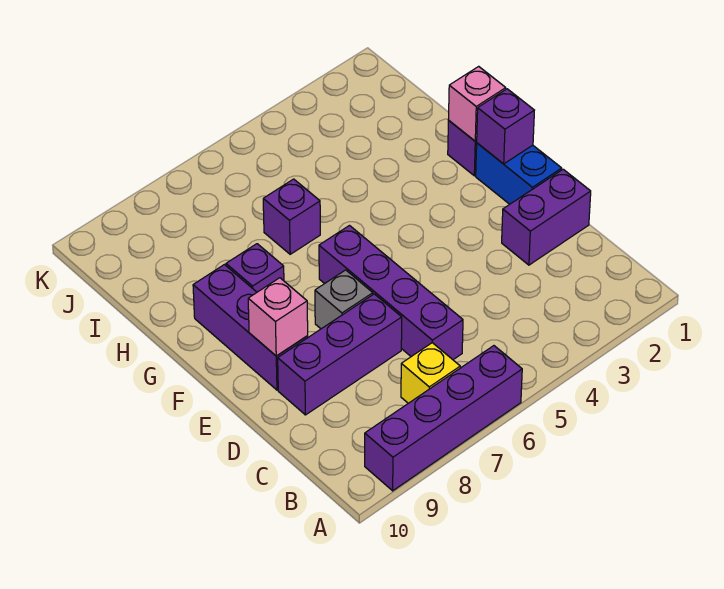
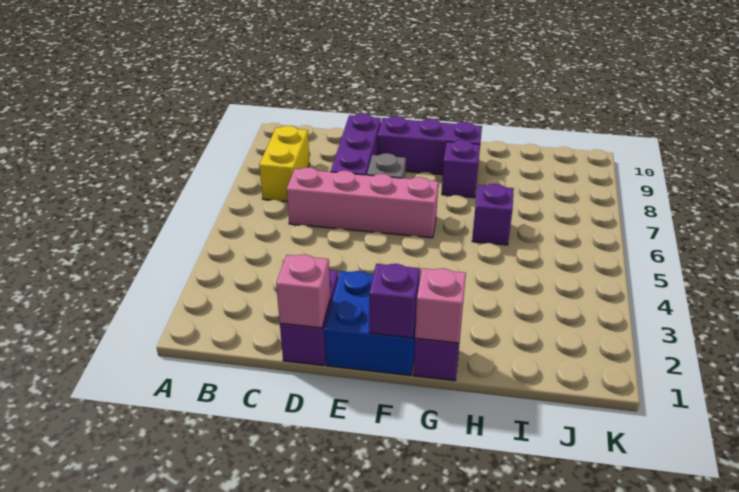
purple 1x4 brick [365,346,522,491] -> none
yellow 1x1 brick [401,343,460,403] -> yellow 1x2 brick [259,126,310,202]
purple 1x4 brick [319,226,463,360] -> pink 1x4 brick [287,167,438,238]
blue 1x2 brick [476,143,562,204] -> blue 2x2 brick [324,271,420,376]
pink 1x1 brick [248,278,308,356] -> pink 1x1 brick moved to [276,255,330,328]

